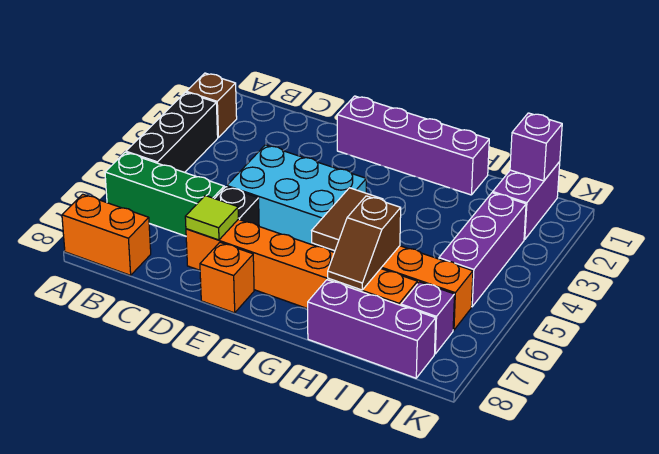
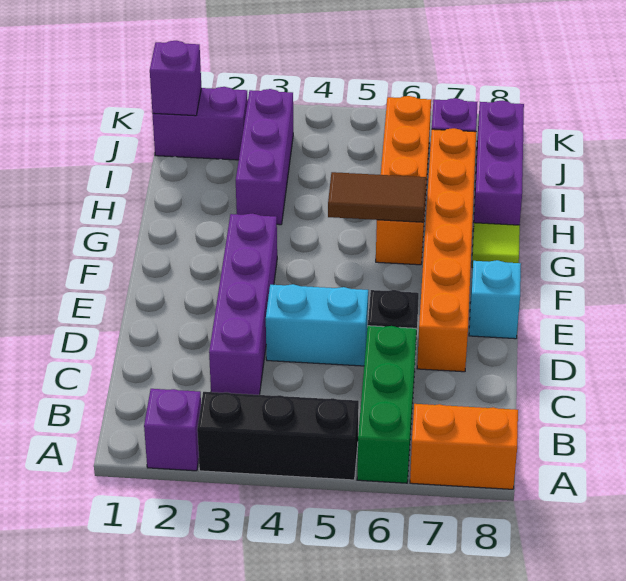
brown 1x1 brick [186,73,237,138] -> purple 1x1 brick [144,389,201,471]
orange 1x2 brick [62,194,151,275] -> orange 1x2 brick turned to [410,404,518,489]
cyan 2x3 brick [227,145,366,244] -> cyan 1x2 brick [266,284,368,366]
lime 1x1 tile [185,196,239,240] -> lime 1x1 tile moved to [472,223,520,268]
purple 1x4 brick [337,96,489,195] -> purple 1x4 brick moved to [209,213,277,395]
orange 1x1 brick [200,242,254,313] -> cyan 1x1 brick [469,260,521,339]
brown 1x2 slope [328,196,401,290] -> none
purple 1x3 brick [439,193,526,307] -> purple 1x3 brick turned to [236,89,293,225]

